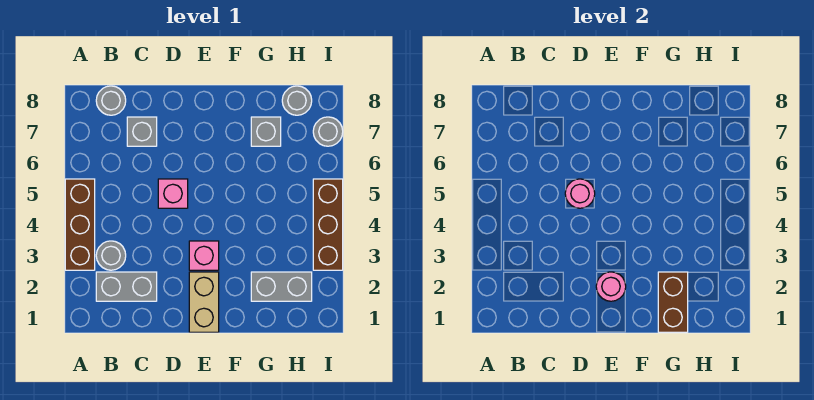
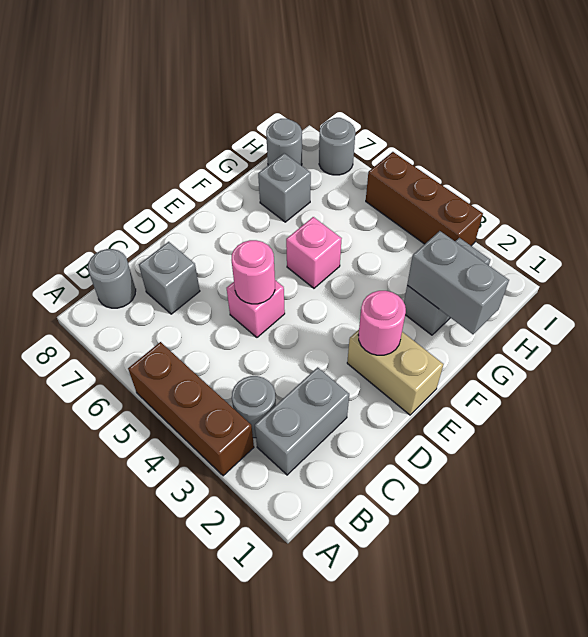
pink 1x1 brick [189,241,219,270] -> pink 1x1 brick moved to [286,217,342,288]
brown 1x2 brick [658,272,688,332] -> grey 1x2 brick [407,231,509,334]

